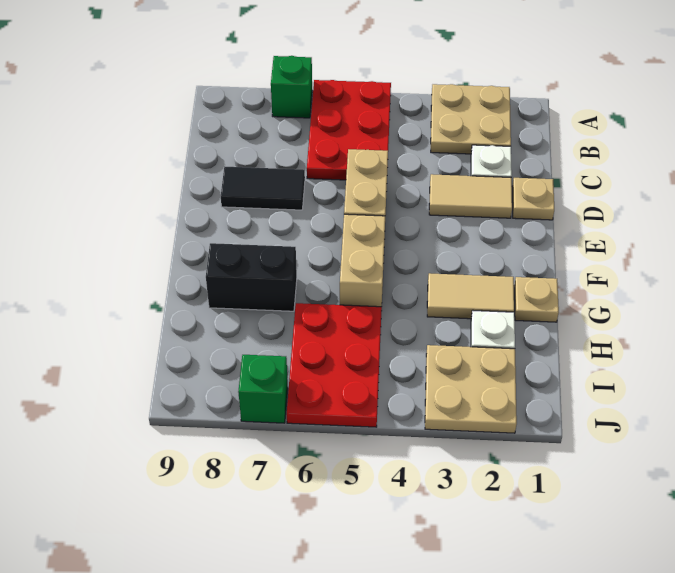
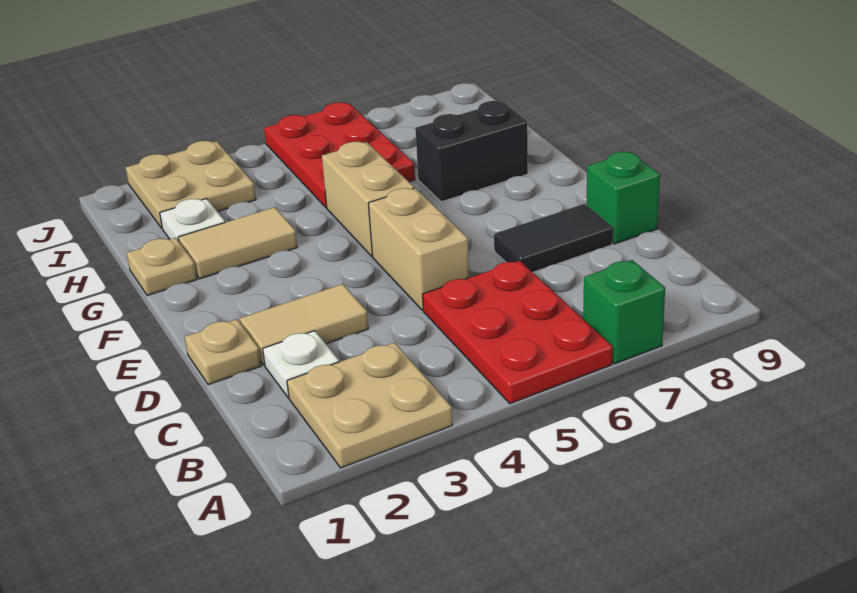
green 1x1 brick [238,355,288,423] -> green 1x1 brick moved to [587,152,660,244]

